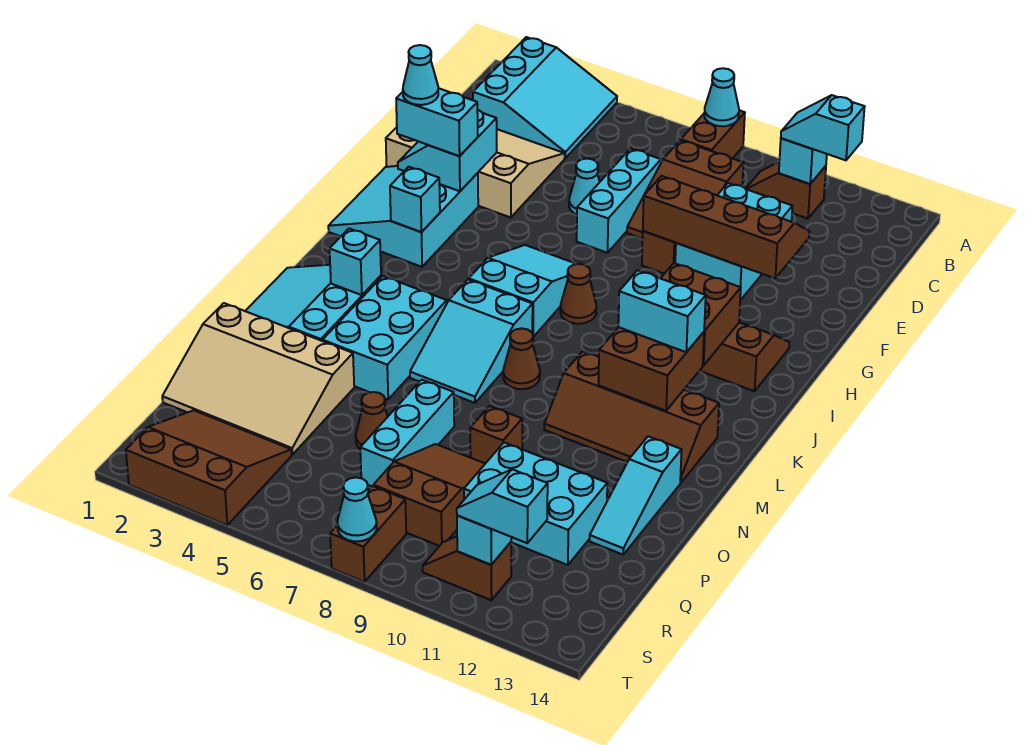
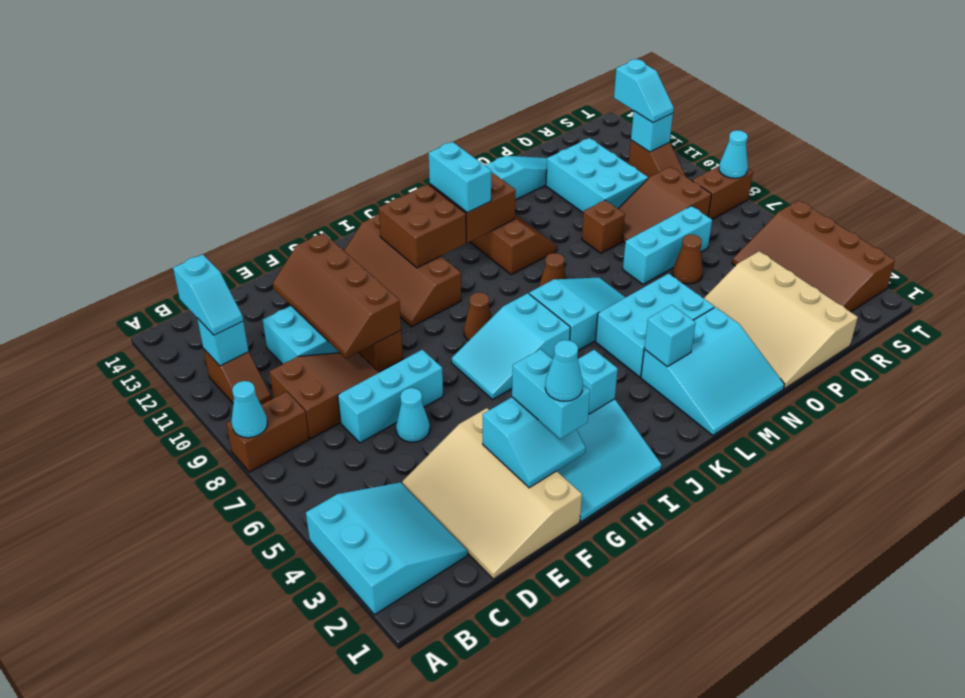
cyan 3x3 slope [473,37,617,158] -> cyan 3x3 slope turned to [306,482,468,614]
tan 3x4 slope [162,303,354,454] -> tan 3x4 slope turned to [704,251,858,389]
brown 3x3 slope [126,410,292,525] -> brown 3x4 slope [732,201,895,312]

